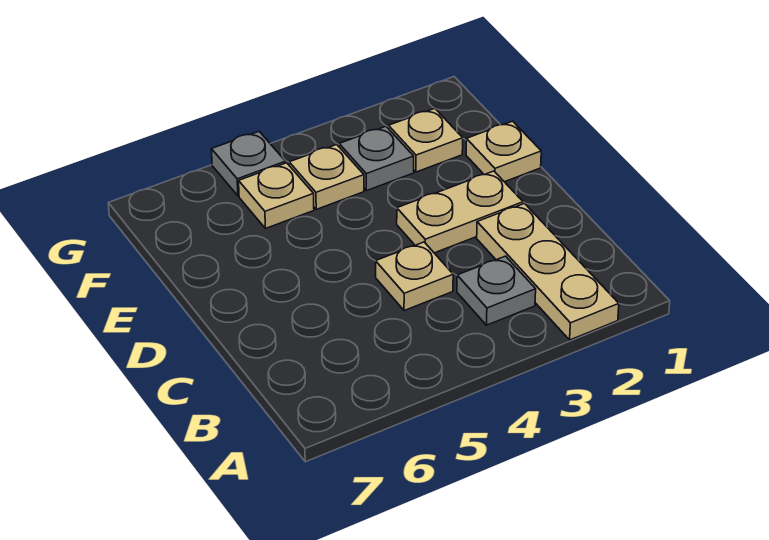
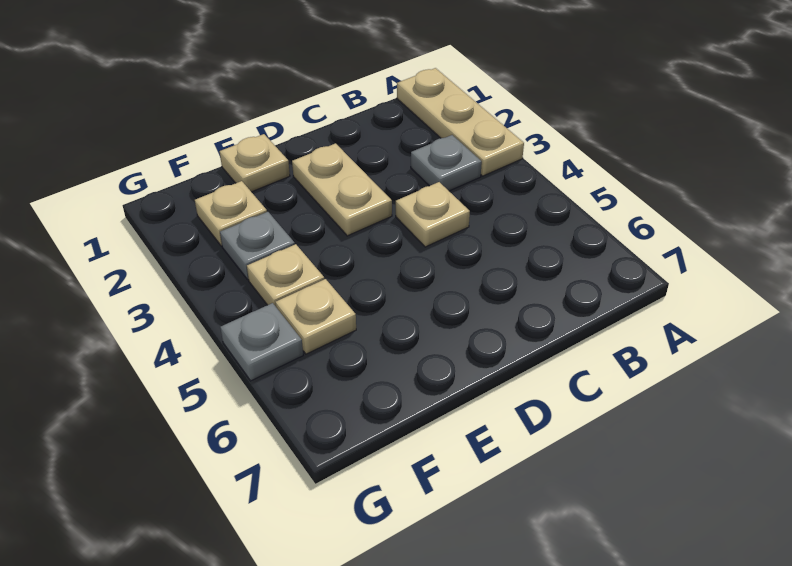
tan 1x3 plate [477,204,619,340] -> tan 1x3 plate turned to [397,68,524,176]

